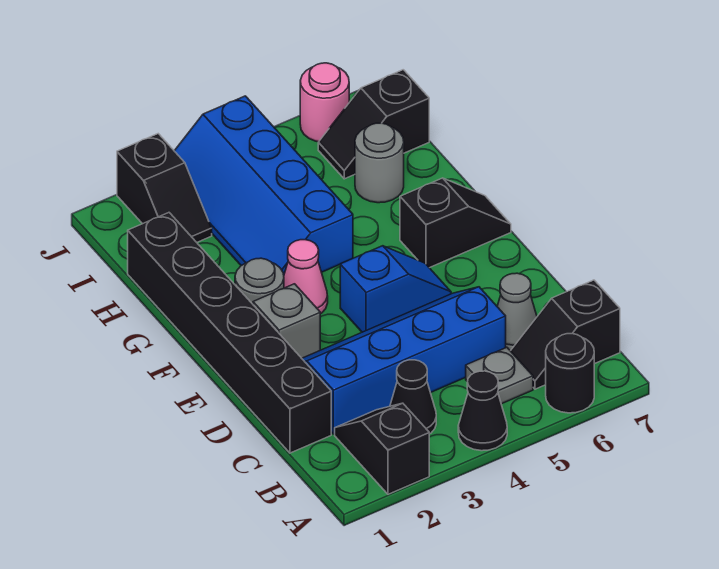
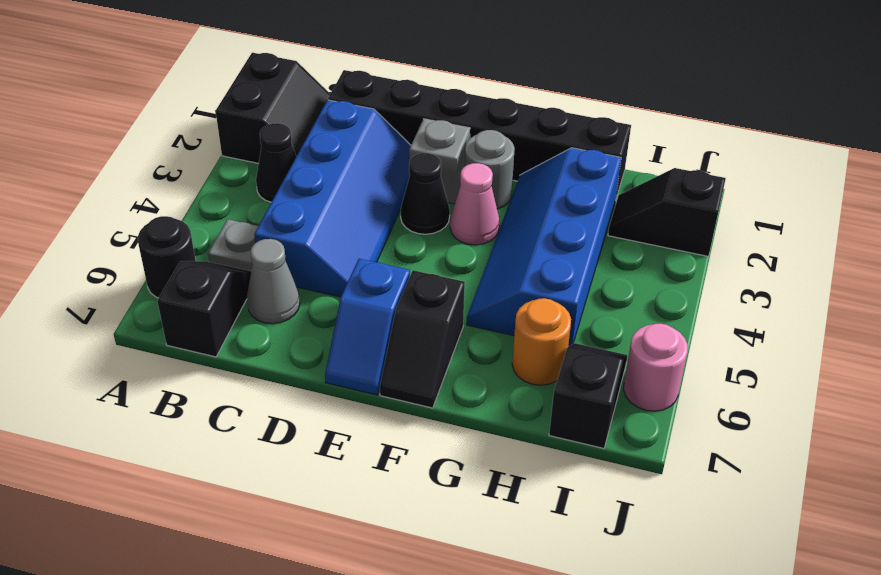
black 1x2 slope [335,403,429,494] -> black 2x2 slope [216,53,330,163]
black 1x1 cone [458,371,507,451] -> black 1x1 cone moved to [401,153,450,234]
blue 1x2 slope [340,246,451,332] -> blue 1x2 slope moved to [325,259,410,395]
blue 2x4 slope [175,96,353,275] -> blue 2x4 slope turned to [467,148,621,347]
grey 1x1 round brick [355,123,404,203] -> orange 1x1 round brick [512,298,571,385]

